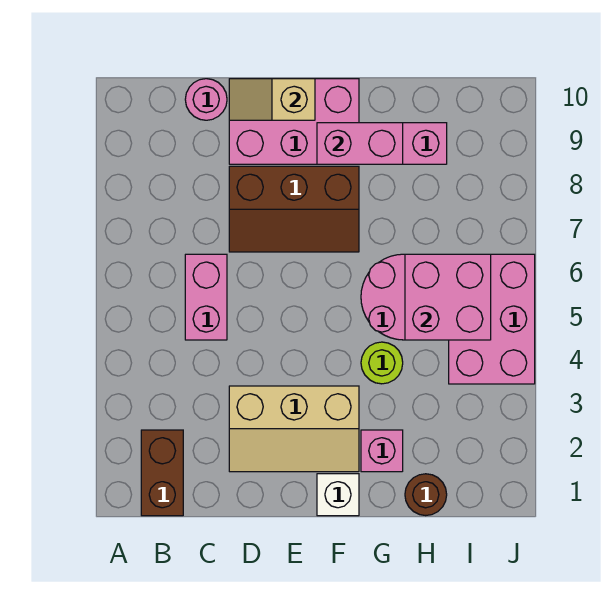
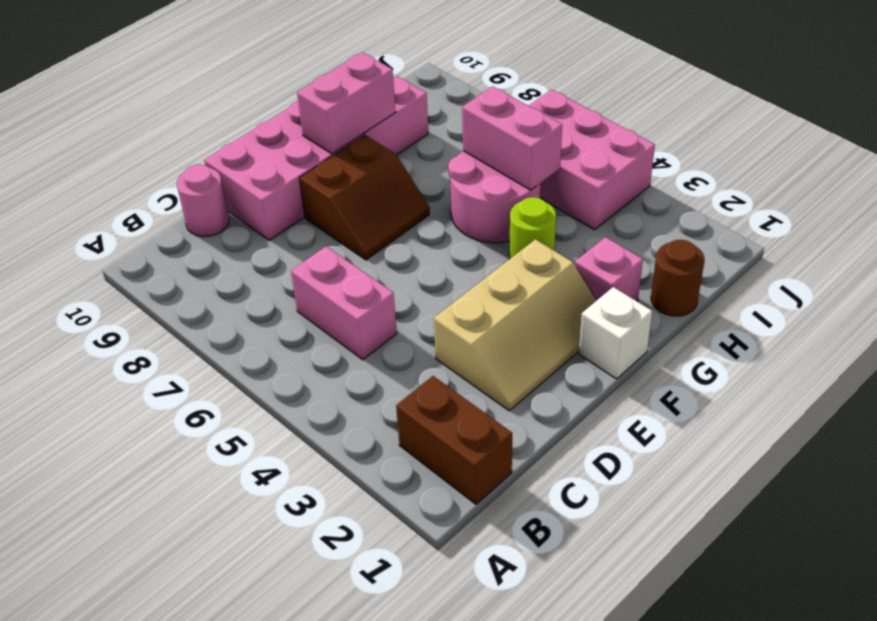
brown 2x3 slope [229,166,359,252] -> brown 2x2 slope [299,135,430,260]
tan 1x2 slope [229,79,315,120] -> none
pink 2x2 brick [405,254,491,340] -> pink 1x2 brick [462,86,562,190]

